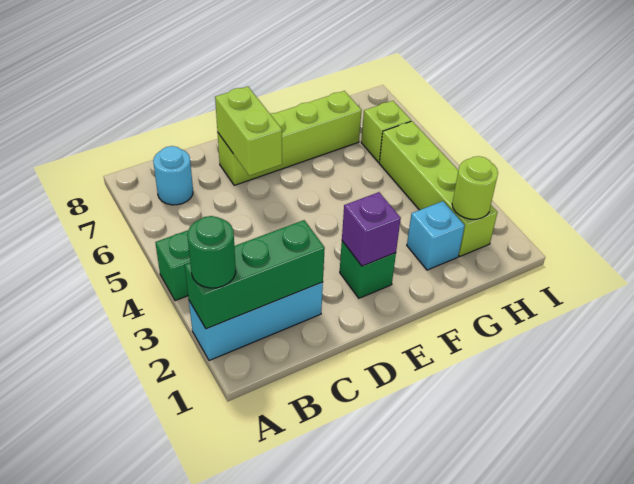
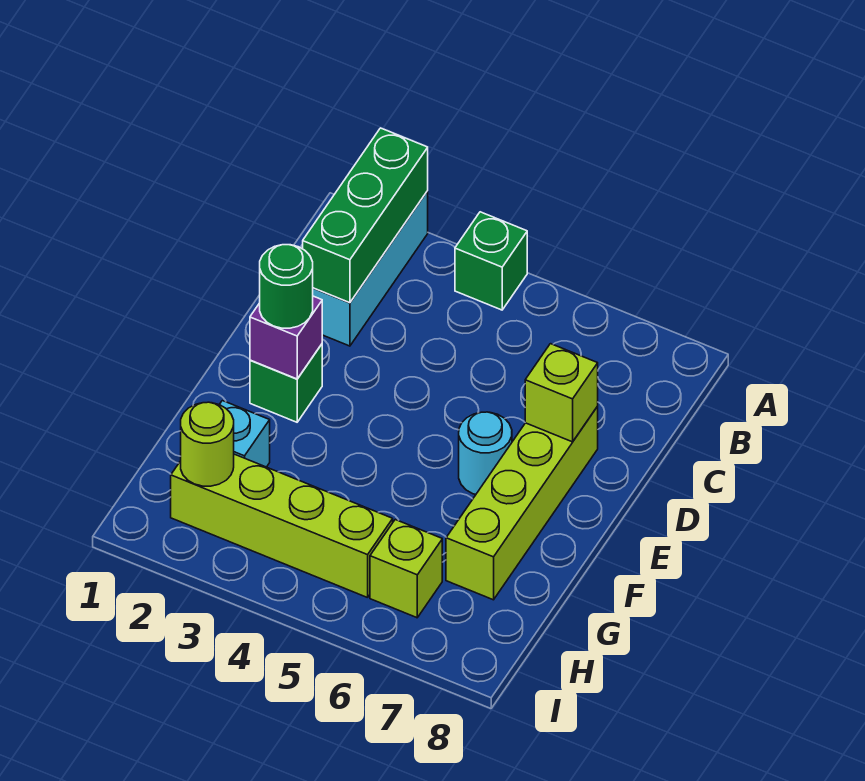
green 1x1 round brick [188,216,236,288] -> green 1x1 round brick moved to [260,245,313,328]
cyan 1x1 round brick [153,146,193,205] -> cyan 1x1 round brick moved to [459,412,512,495]
lime 1x2 brick [215,86,282,176] -> lime 1x1 brick [525,344,598,442]

